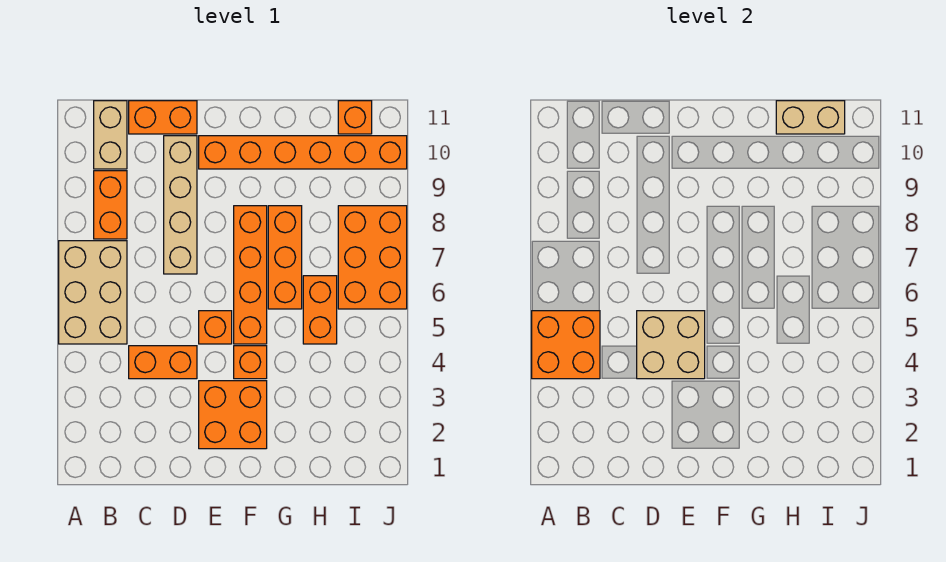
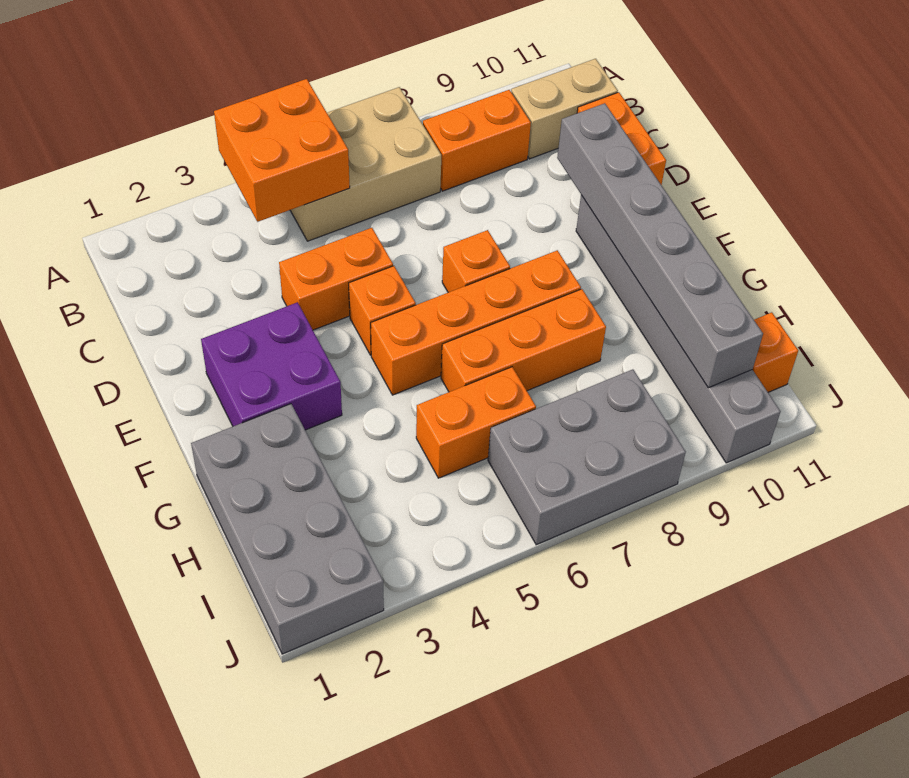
orange 1x2 brick [129,346,197,379] -> orange 1x2 brick turned to [279,228,393,330]
tan 2x2 brick [637,311,705,379] -> none
tan 1x4 brick [164,136,197,274] -> none
none -> grey 1x6 brick [557,103,763,388]
orange 2x2 brick [199,381,267,449] -> purple 2x2 brick [201,302,342,430]
orange 1x6 brick [199,136,407,169] -> grey 1x6 brick [576,195,781,463]
orange 1x1 brick [234,346,267,379] -> orange 1x1 brick moved to [442,230,510,292]
none -> grey 2x4 brick [191,404,384,654]
tan 1x2 brick [776,101,845,134] -> none
orange 2x3 brick [338,206,407,309] -> grey 2x3 brick [488,369,686,545]

